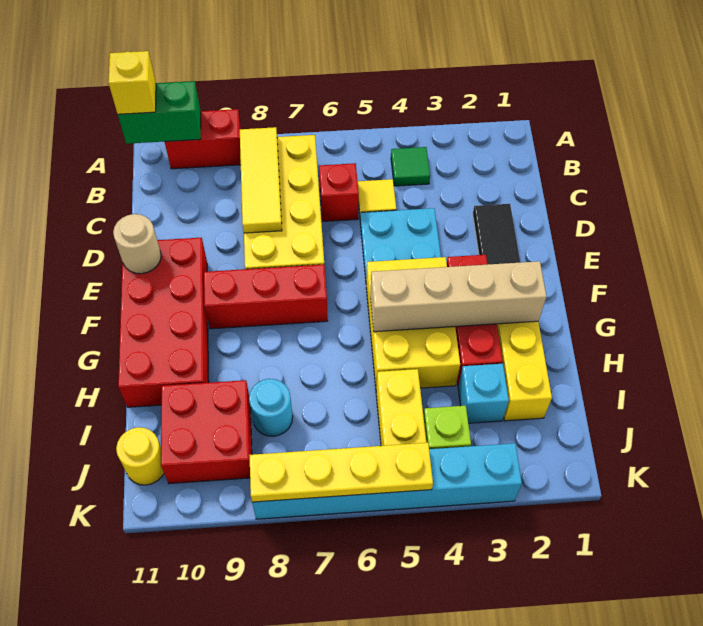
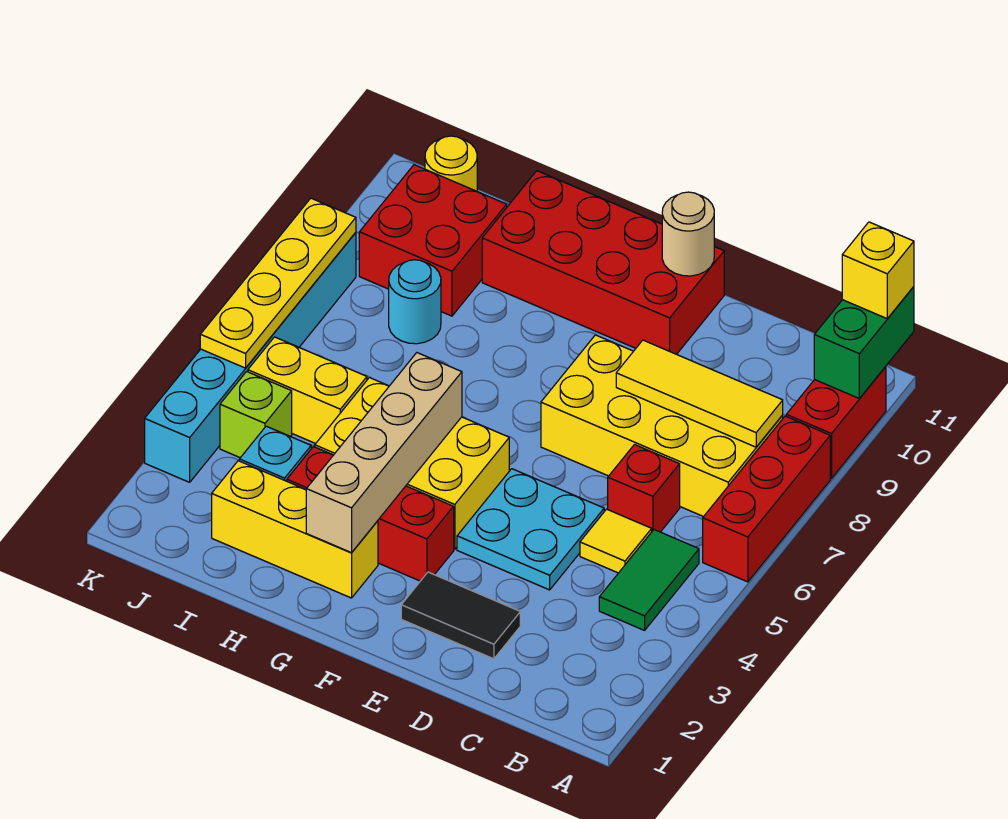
green 1x1 tile [391,147,430,186] -> green 1x2 tile [599,530,699,630]
red 1x3 brick [204,265,328,329] -> red 1x3 brick moved to [703,416,830,582]

